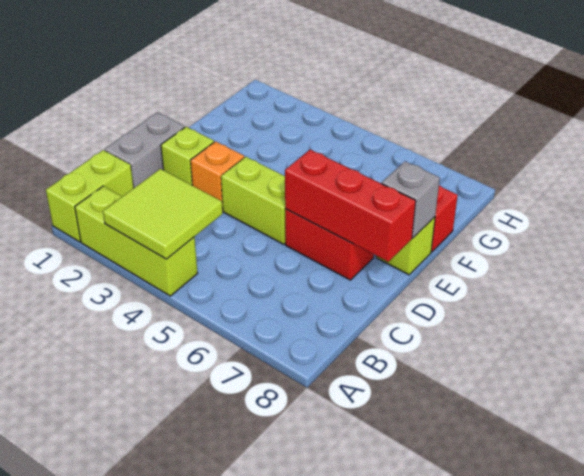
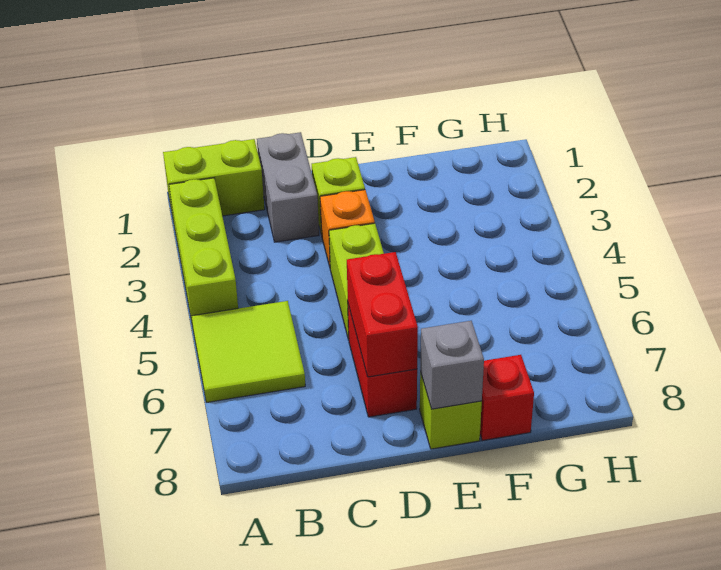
lime 2x2 tile [103,169,223,259] -> lime 2x2 tile moved to [191,301,305,402]
grey 1x2 brick [105,112,185,188] -> grey 1x2 brick turned to [257,132,319,242]
red 1x3 brick [285,150,416,262] -> red 1x2 brick [347,252,418,377]

